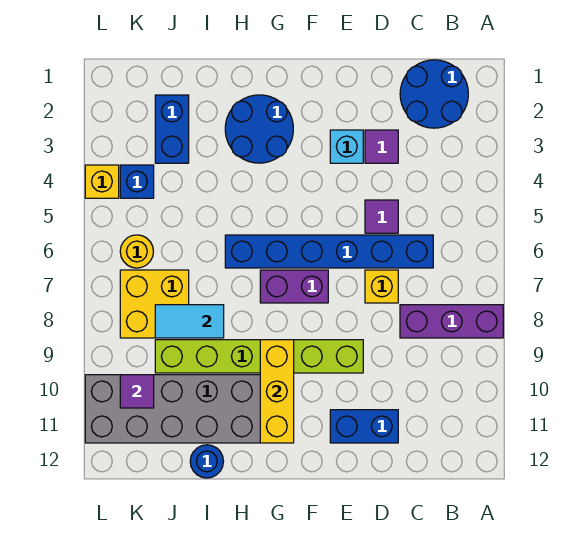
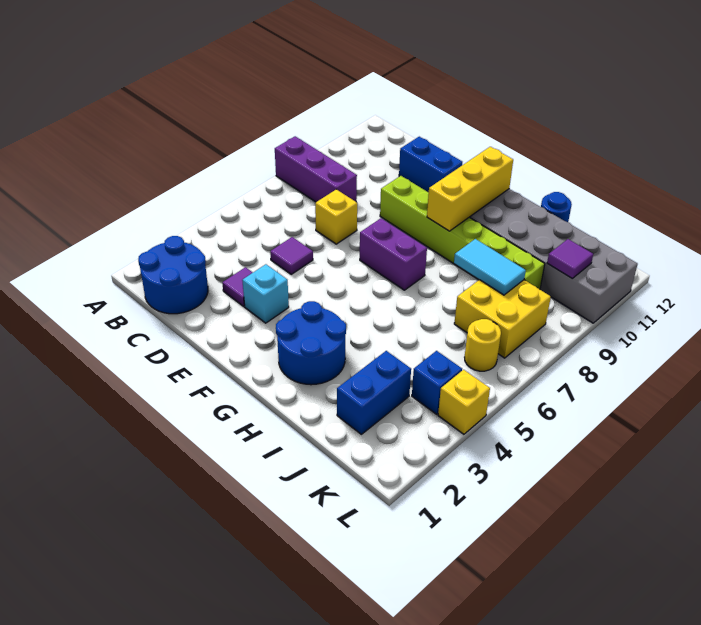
blue 1x6 brick [225,235,433,268] -> none

